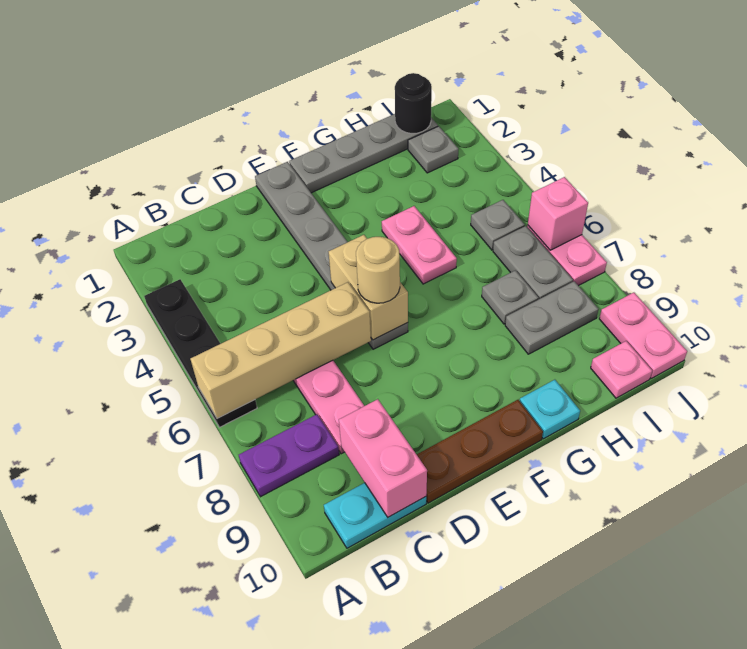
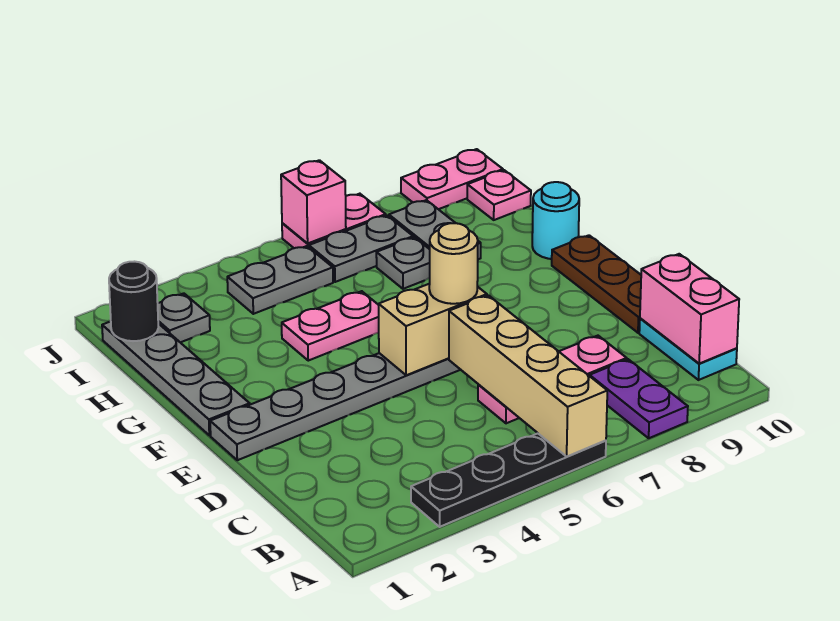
pink 1x2 brick [339,399,427,517] -> pink 1x2 brick turned to [640,254,739,364]
cyan 1x1 plate [520,380,580,439] -> cyan 1x1 round brick [532,182,579,259]
grey 1x1 plate [471,200,525,250] -> grey 1x2 plate [227,246,333,314]

